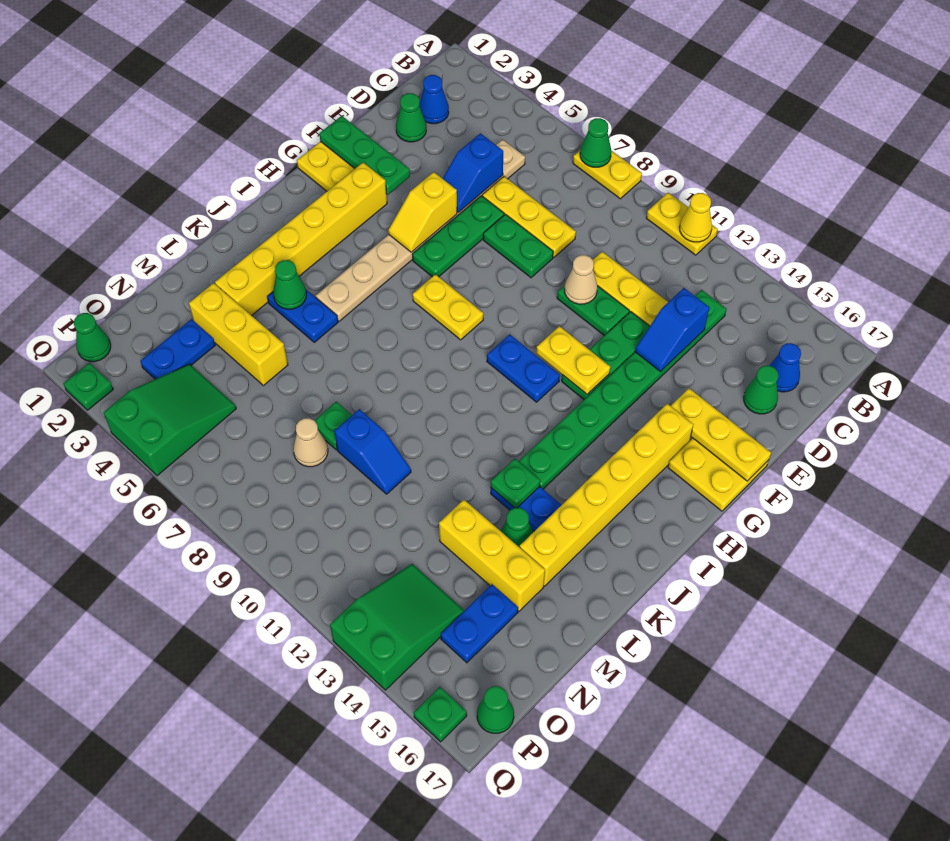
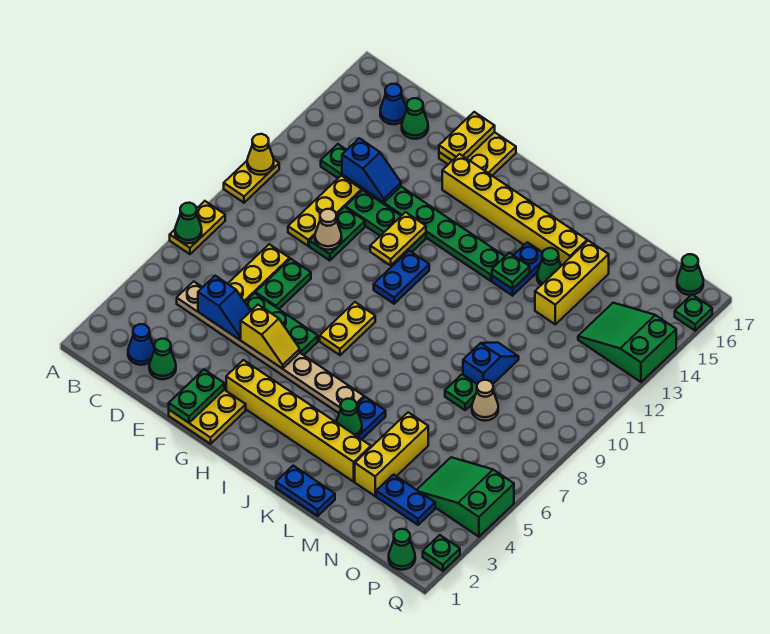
green 1x3 plate [319,116,410,195] -> green 1x2 plate [169,370,224,423]
yellow 1x3 plate [671,388,771,481] -> yellow 1x2 plate [439,112,495,161]
blue 1x2 plate [441,584,518,663] -> blue 1x2 plate moved to [276,466,335,516]

